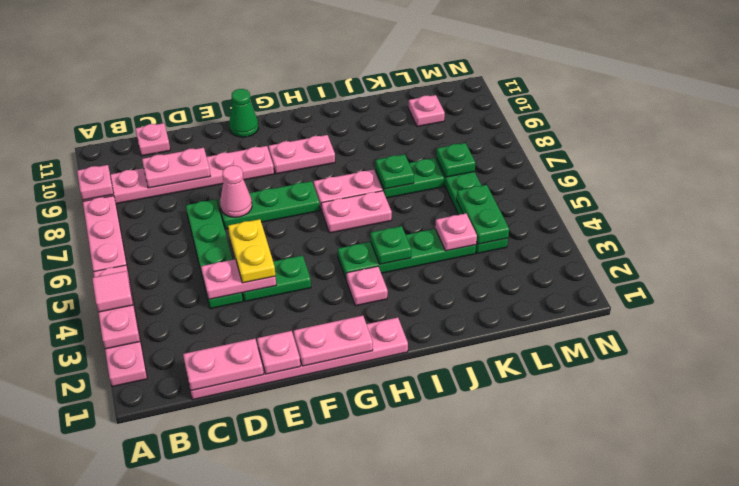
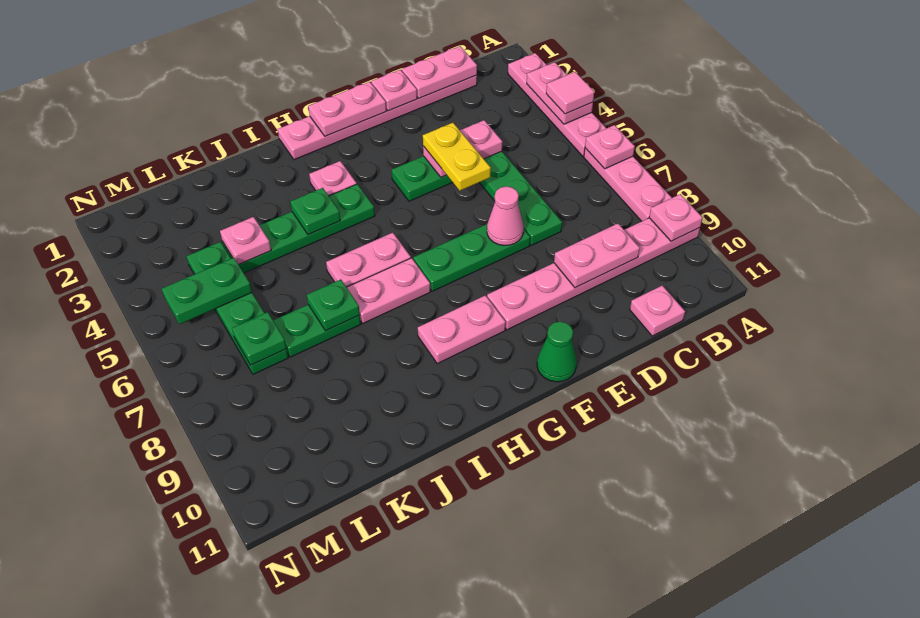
green 1x2 plate [457,185,509,244] -> green 1x2 plate turned to [162,258,252,324]
pink 1x1 plate [409,95,445,126] -> pink 1x1 plate moved to [585,125,635,169]

